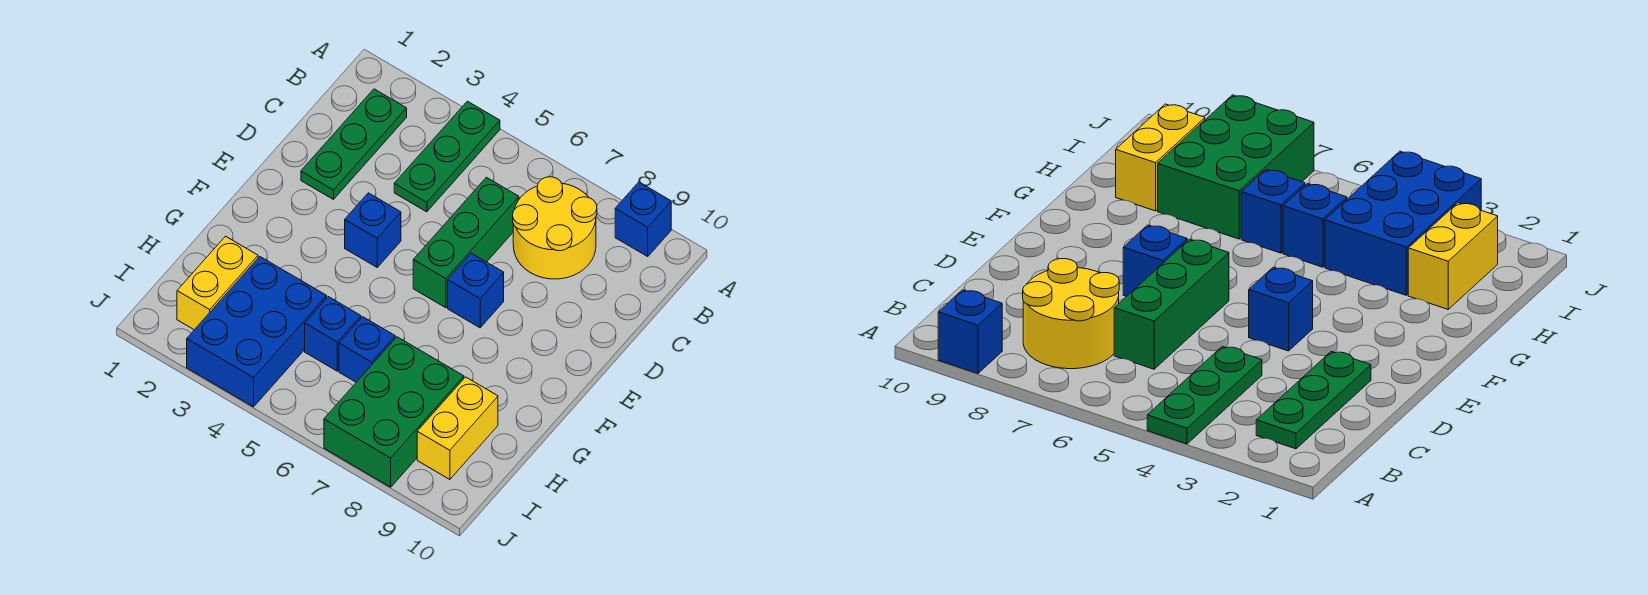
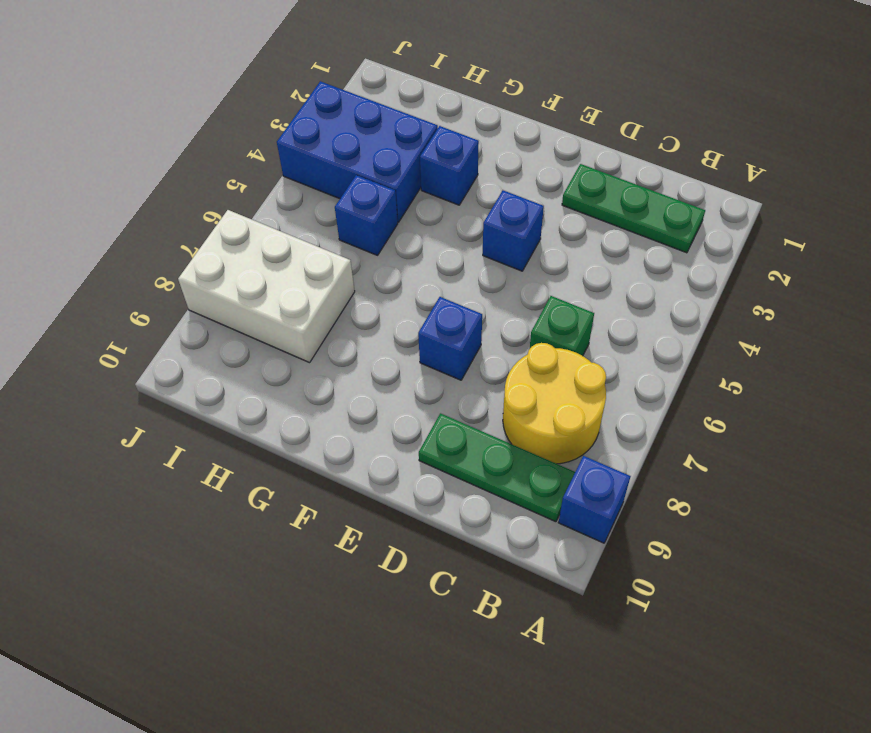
green 1x3 plate [394,101,500,212] -> green 1x3 plate moved to [419,413,575,522]
green 1x3 brick [413,177,519,308] -> green 1x1 brick [530,296,594,356]
yellow 1x2 brick [177,236,258,330] -> none
blue 1x1 brick [339,317,395,382] -> blue 1x1 brick moved to [420,126,479,205]
green 2x3 brick [324,337,464,487] -> white 2x3 brick [178,210,355,363]
yellow 1x2 brick [417,377,498,479] -> none

